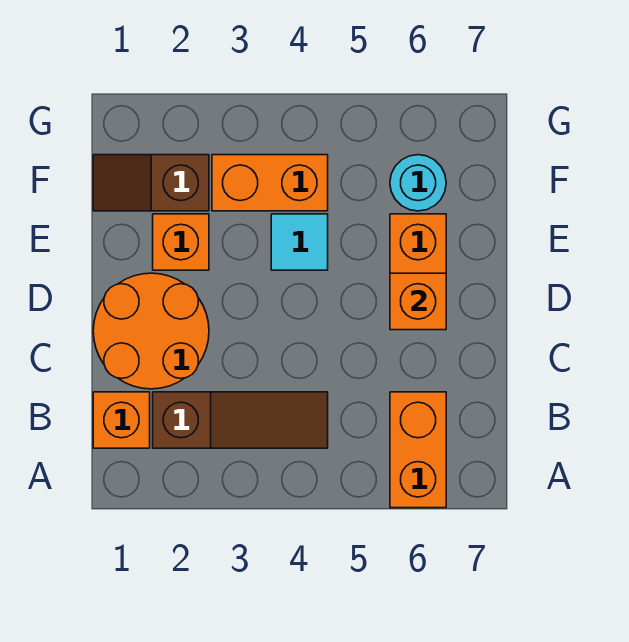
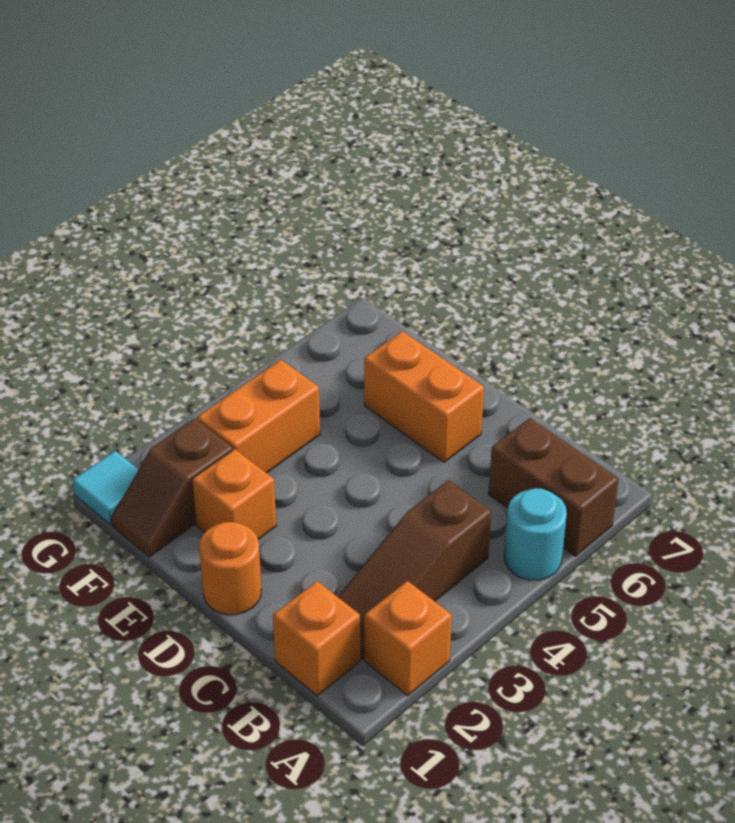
orange 1x2 brick [390,392,446,508] -> brown 1x2 brick [489,418,619,556]
brown 1x3 slope [153,392,328,448] -> brown 1x3 slope turned to [338,480,491,659]
orange 2x2 round brick [93,273,209,389] -> orange 1x1 round brick [199,522,261,615]
orange 1x1 brick [390,273,446,330] -> orange 1x1 brick moved to [364,581,452,696]
cyan 1x1 tile [271,214,328,270] -> cyan 1x1 tile moved to [72,451,139,525]
cyan 1x1 round brick [390,155,446,211] -> cyan 1x1 round brick moved to [504,488,567,580]

